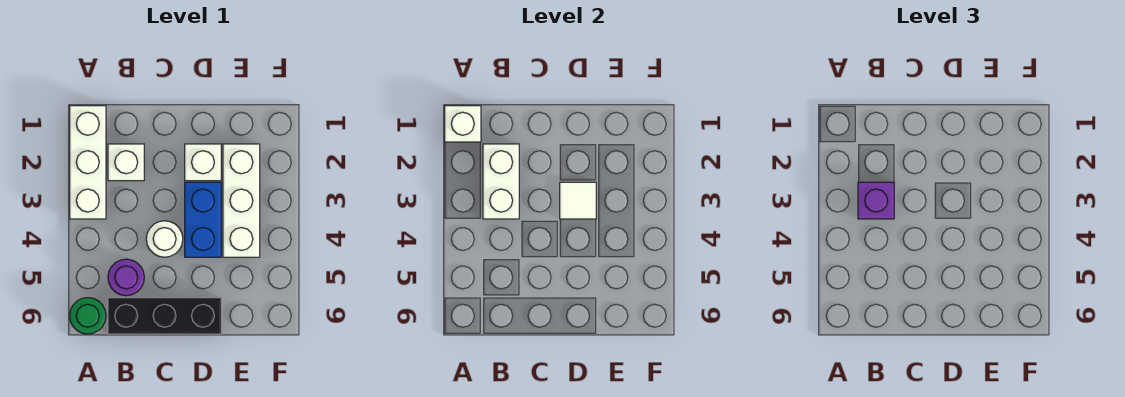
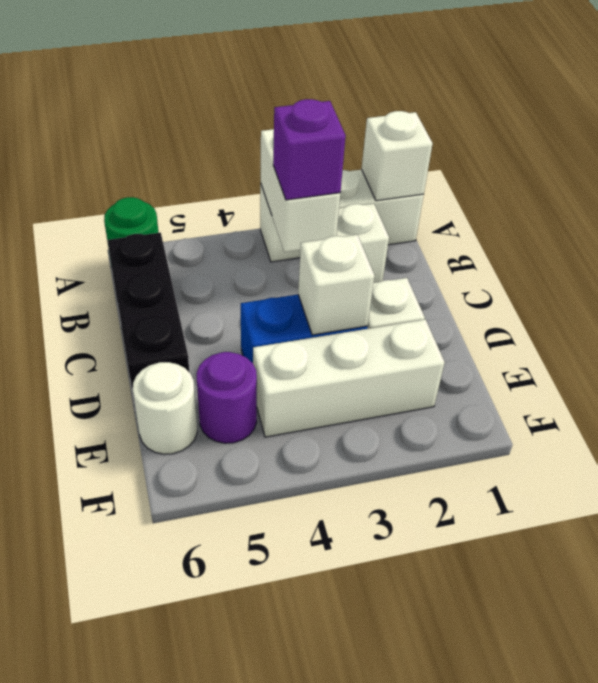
white 1x2 brick [483,144,519,219] -> white 1x2 brick turned to [261,129,340,252]
purple 1x1 round brick [108,259,144,296] -> purple 1x1 round brick moved to [197,352,257,443]
white 1x1 round brick [146,221,183,257] -> white 1x1 round brick moved to [133,362,197,454]
white 1x1 tile [560,182,596,219] -> white 1x1 brick [298,235,374,335]

